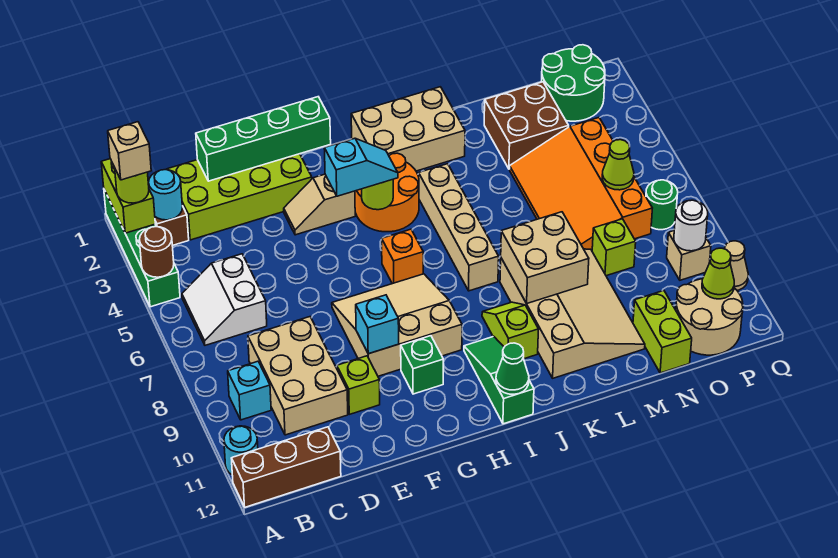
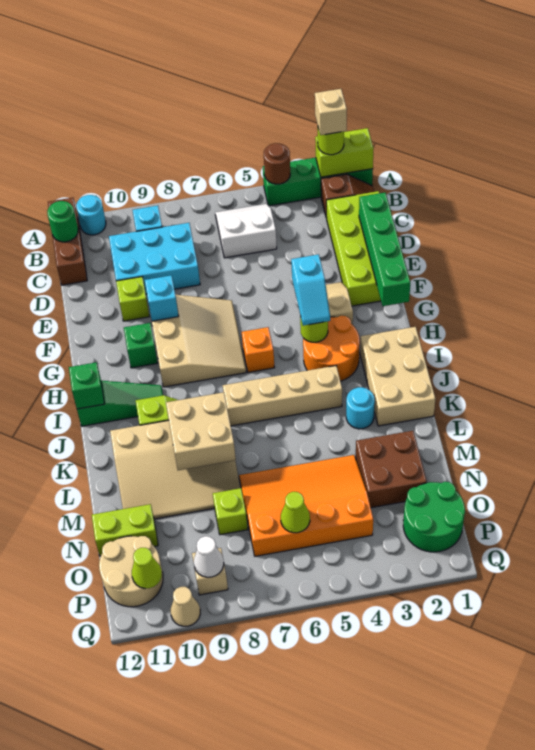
cyan 1x1 round brick [149,170,182,220] -> cyan 1x1 round brick moved to [346,387,375,429]
tan 2x3 brick [248,317,348,435] -> cyan 2x3 brick [109,223,200,294]
green 1x1 cone [496,343,529,394] -> green 1x1 brick [69,362,104,409]
green 1x1 round brick [646,180,678,230] -> green 1x1 round brick moved to [47,201,78,242]
white 1x1 round brick [674,200,708,251] -> white 1x1 cone [194,536,224,577]

